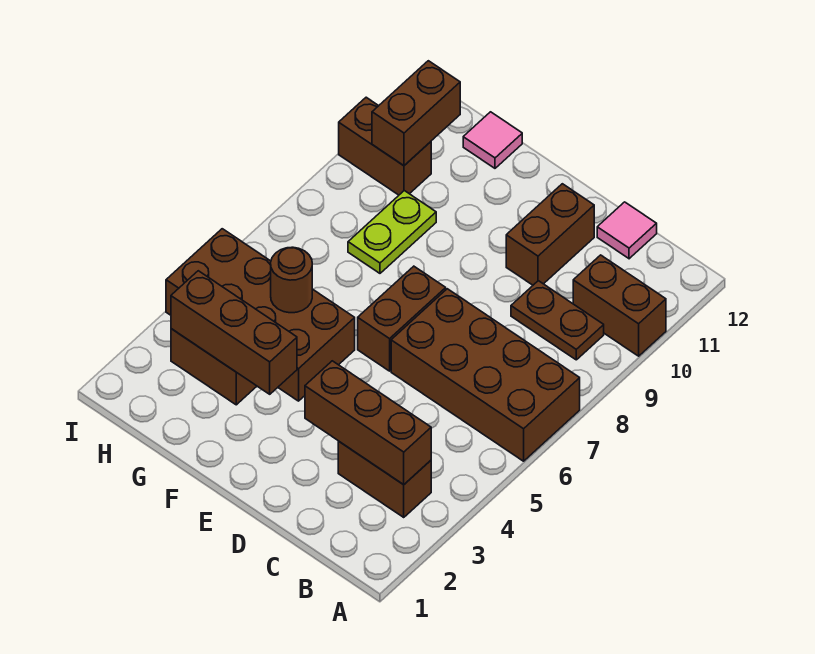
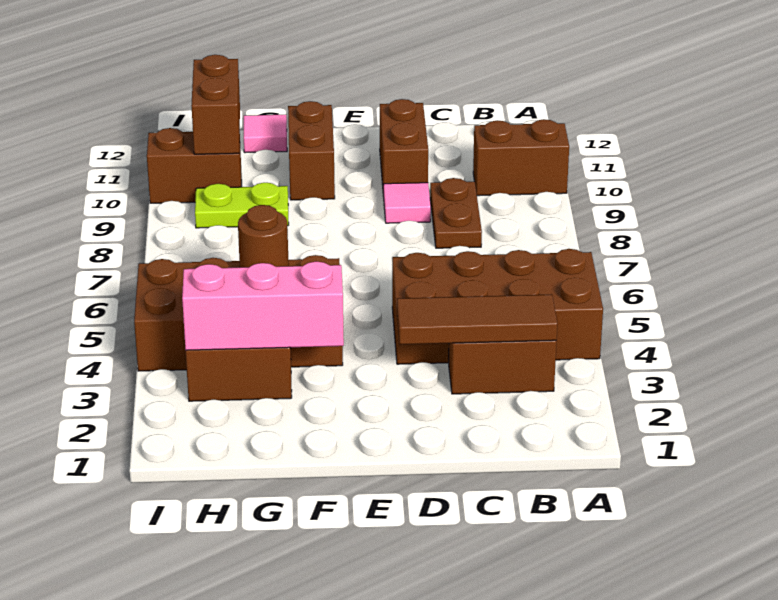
brown 2x4 brick [391,289,580,461] -> brown 2x4 brick moved to [392,249,603,364]
brown 1x3 brick [305,361,431,485] -> brown 1x3 tile [397,294,557,345]
brown 1x2 plate [511,281,604,360] -> brown 1x2 plate turned to [430,178,482,248]
pink 1x1 tile [597,202,657,259] -> pink 1x1 tile moved to [384,183,431,223]
brown 1x2 brick [358,266,446,371] -> brown 1x2 brick moved to [288,101,335,200]
brown 1x3 brick [171,271,297,394] -> pink 1x3 brick [182,262,344,350]
lime 1x2 plate [348,191,436,273] -> lime 1x2 plate turned to [195,183,289,228]

